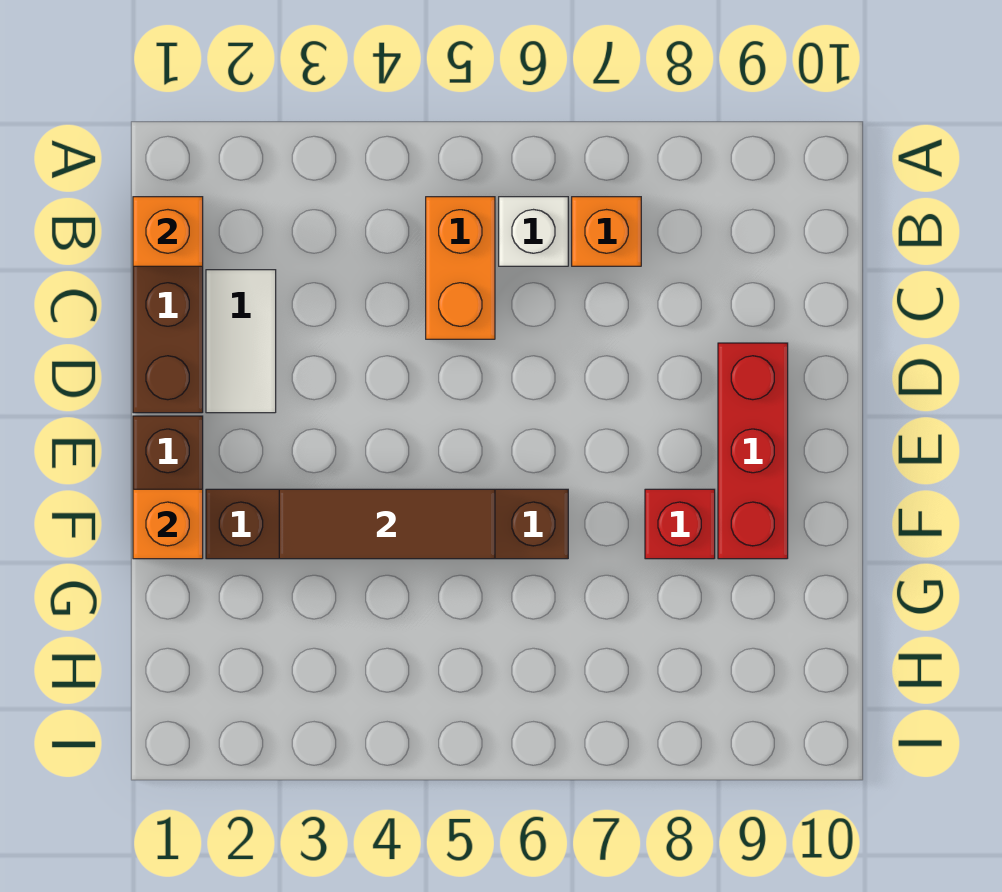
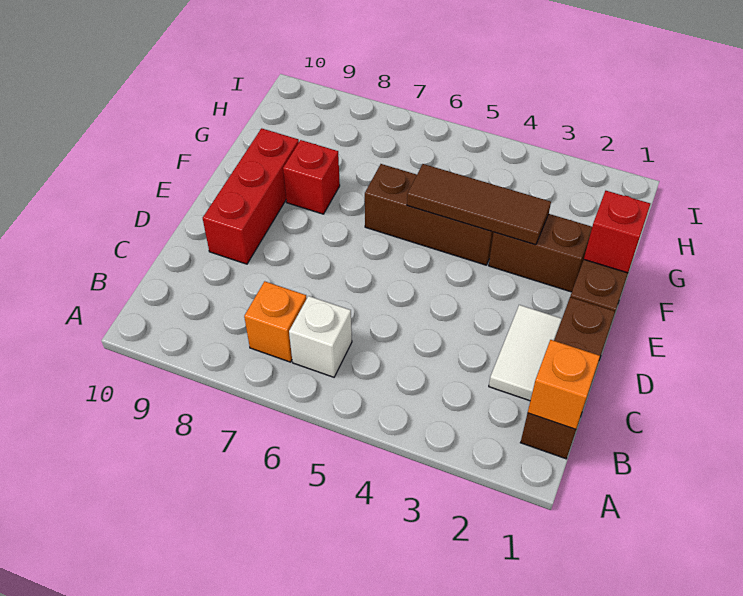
orange 1x2 brick [426,197,495,339] -> none
orange 1x1 brick [133,489,203,559] -> red 1x1 brick [584,191,650,273]

